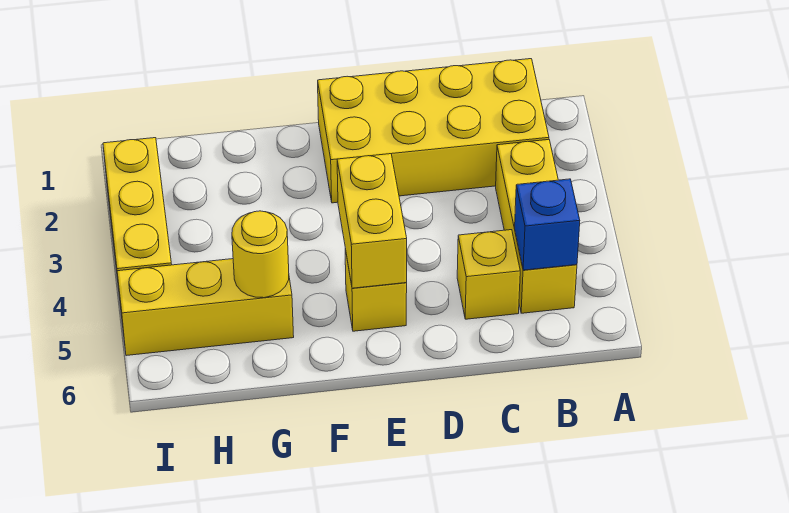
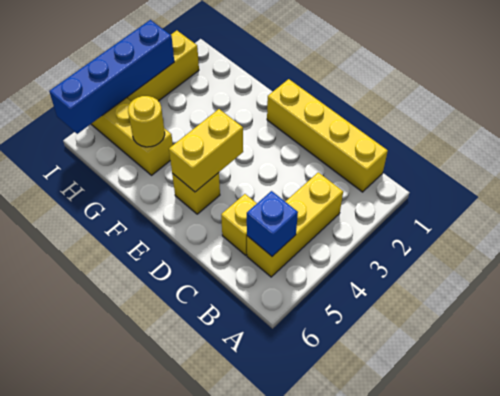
yellow 2x4 brick [318,59,549,203] -> yellow 1x4 brick [267,79,388,192]
none -> blue 1x4 brick [49,20,174,134]

